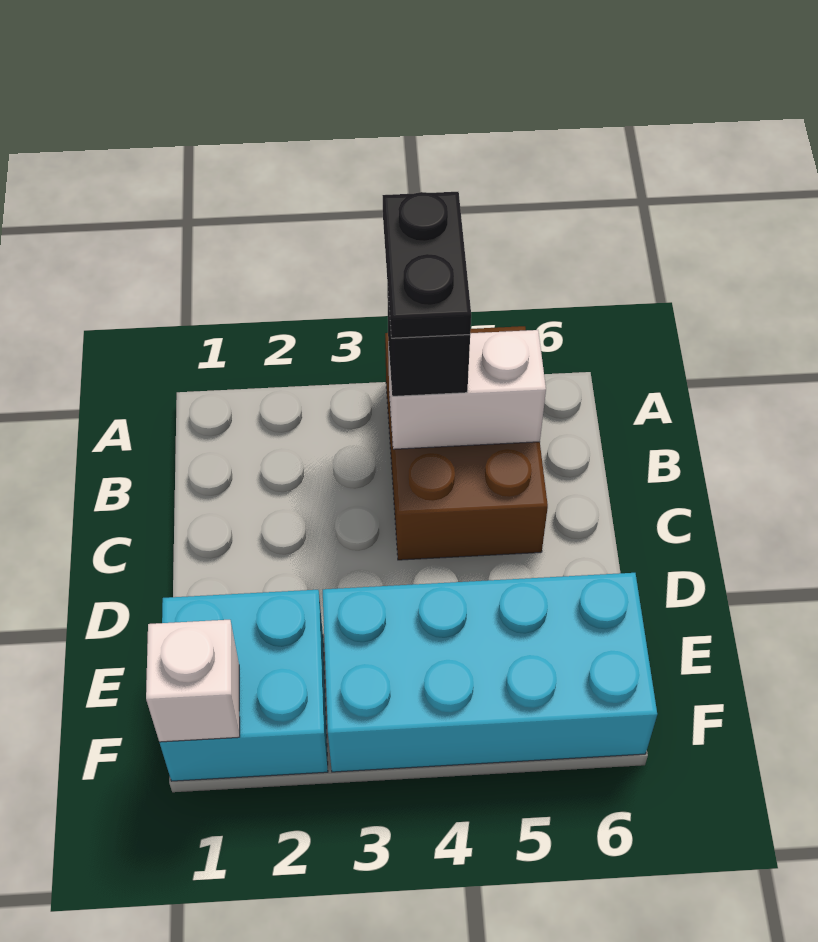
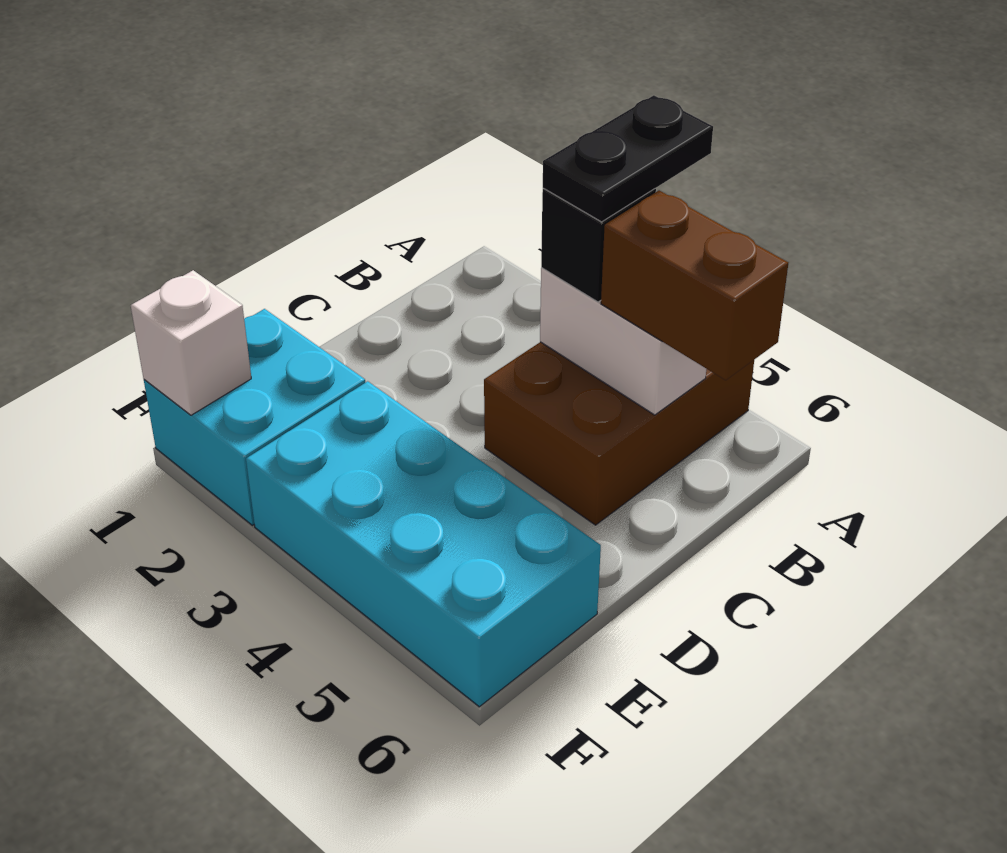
none -> brown 1x2 brick [601,190,788,380]

